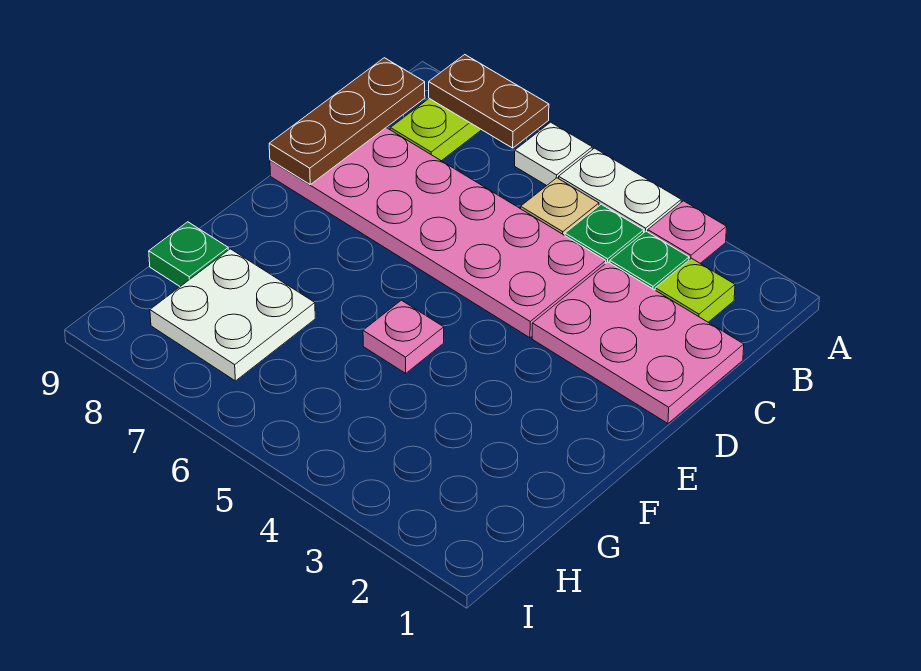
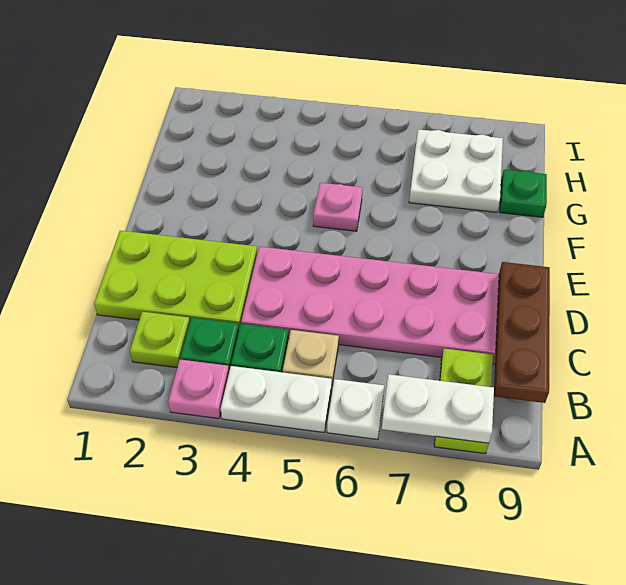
brown 1x2 plate [429,55,549,148] -> white 1x2 plate [382,374,494,443]
pink 2x3 plate [532,262,744,423] -> lime 2x3 plate [94,231,257,329]

